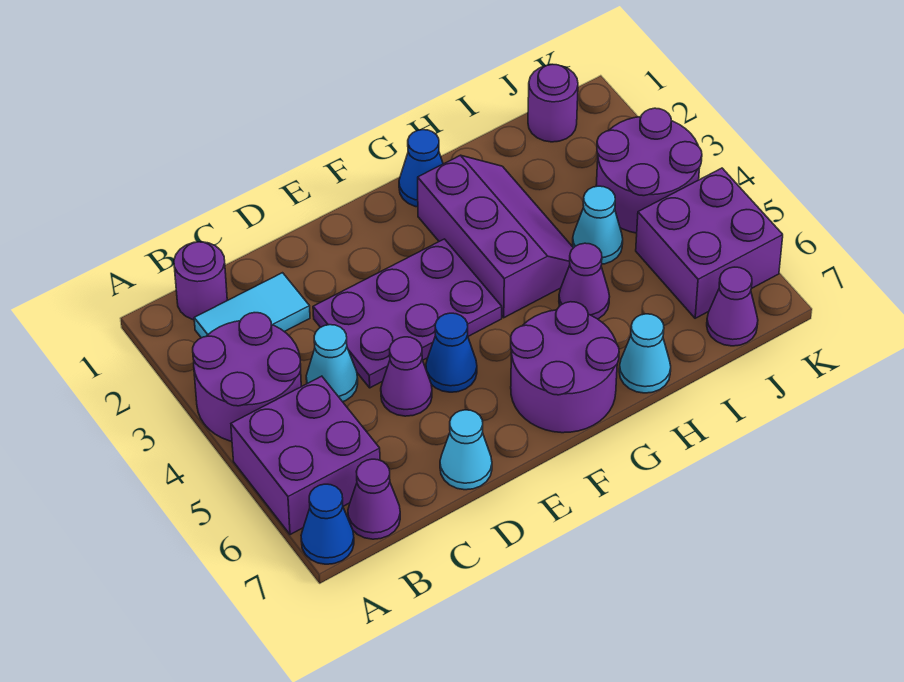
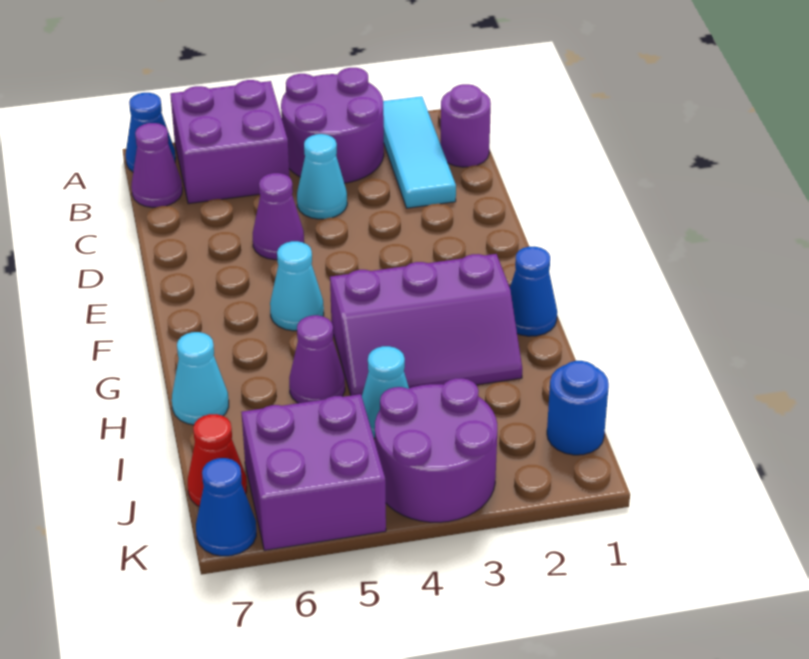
cyan 1x2 tile [194,273,310,338] -> cyan 1x3 tile [383,96,456,208]
purple 2x3 plate [313,239,502,388] -> none
cyan 1x1 cone [440,410,492,490] -> cyan 1x1 cone moved to [270,241,324,331]
blue 1x1 cone [426,313,477,392] -> blue 1x1 cone moved to [196,458,256,556]
purple 2x2 round brick [511,302,619,433] -> none
purple 1x1 round brick [528,64,578,142] -> blue 1x1 round brick [547,361,609,455]
purple 1x1 cone [707,267,758,346] -> red 1x1 cone [188,414,247,507]

